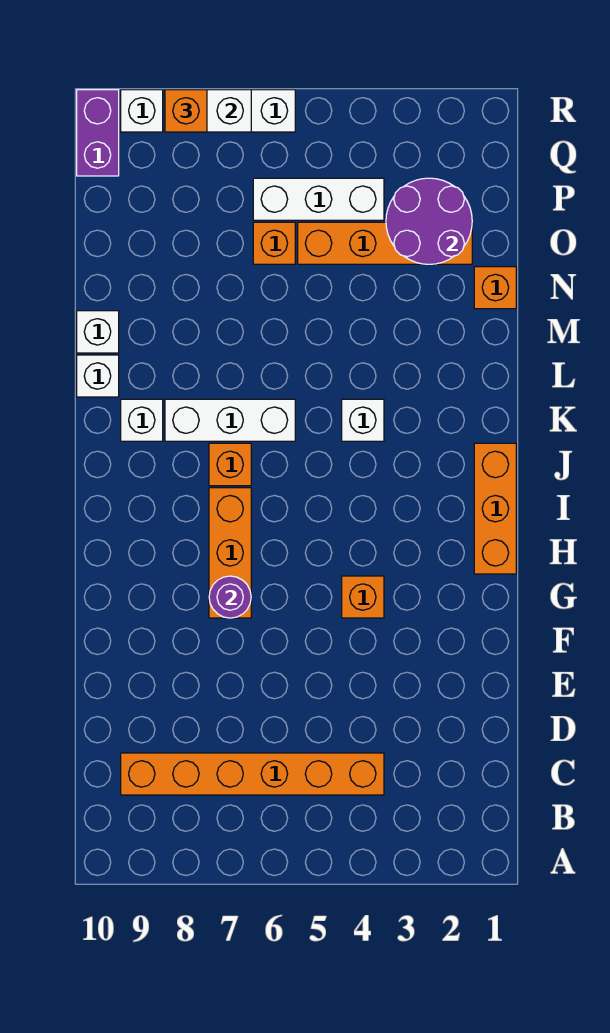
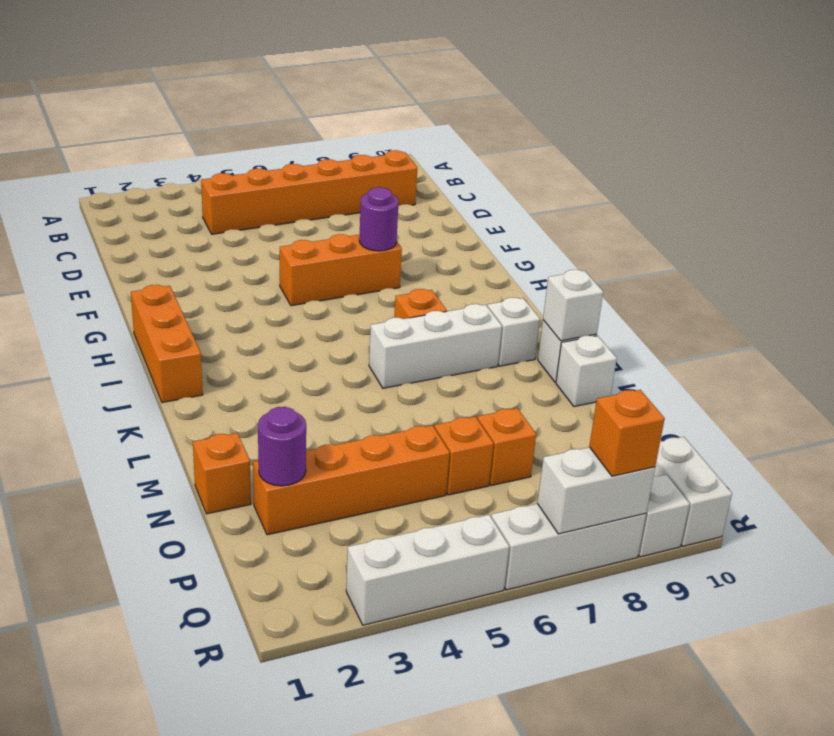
orange 1x1 brick [342,576,384,618] -> orange 1x1 brick moved to [477,408,536,486]
orange 1x3 brick [209,488,251,618] -> orange 1x3 brick turned to [280,234,402,306]
white 1x1 brick [342,399,384,441] -> white 1x1 brick moved to [543,270,603,341]
purple 2x2 round brick [386,178,472,264] -> purple 1x1 round brick [258,407,306,486]
white 1x3 brick [253,178,384,220] -> white 1x3 brick moved to [346,515,509,625]
purple 1x2 brick [77,90,119,176] -> white 1x2 brick [654,437,732,546]

